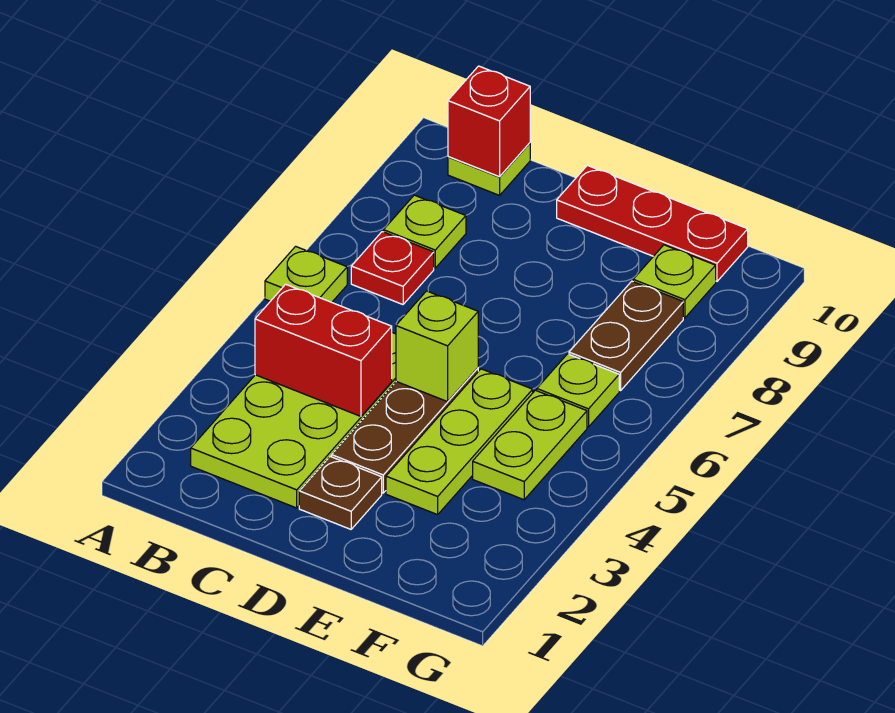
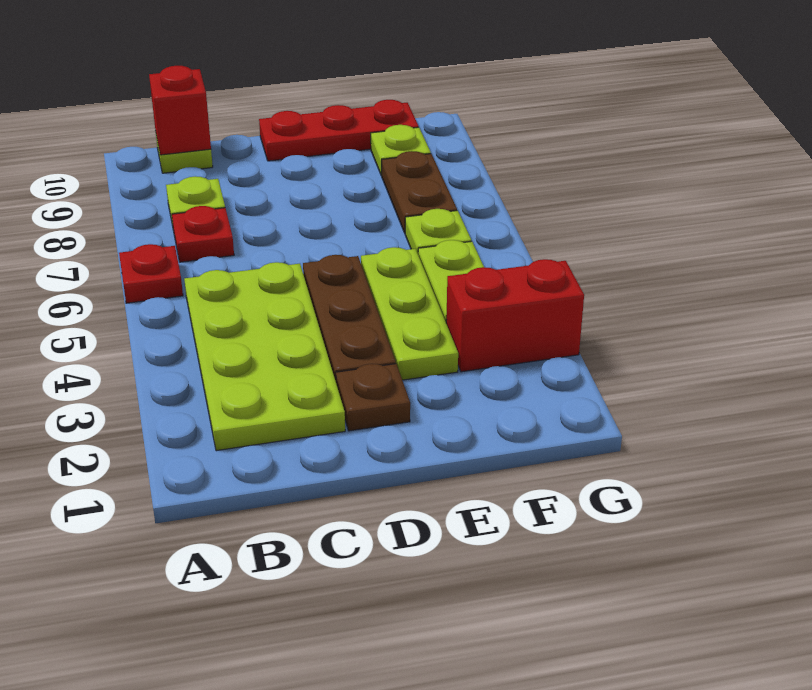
lime 1x1 plate [265,246,347,302] -> red 1x1 plate [119,244,183,303]
red 1x2 brick [255,284,392,416] -> red 1x2 brick moved to [446,259,584,372]
lime 1x1 brick [396,291,478,402] -> none

